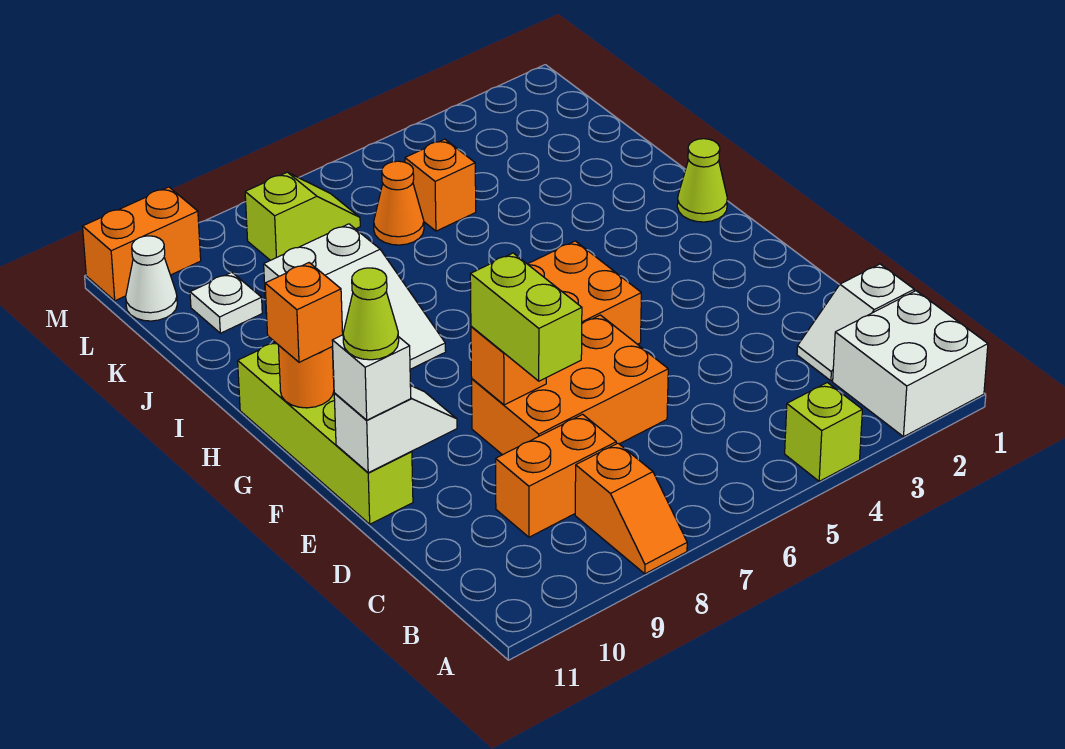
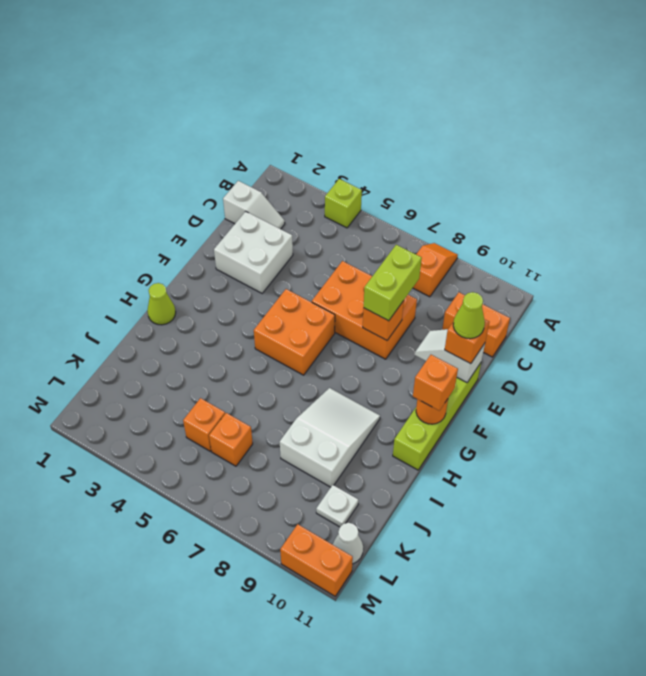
white 2x2 brick [833,291,988,437] -> white 2x2 brick moved to [214,211,293,293]
orange 1x2 brick [496,414,616,537] -> orange 1x2 brick moved to [442,292,510,357]
white 1x1 brick [332,335,411,420] -> orange 1x1 brick [445,319,489,364]
orange 1x1 cone [374,161,424,245] -> orange 1x1 brick [209,413,253,466]
lime 1x2 slope [245,172,360,260] -> none

